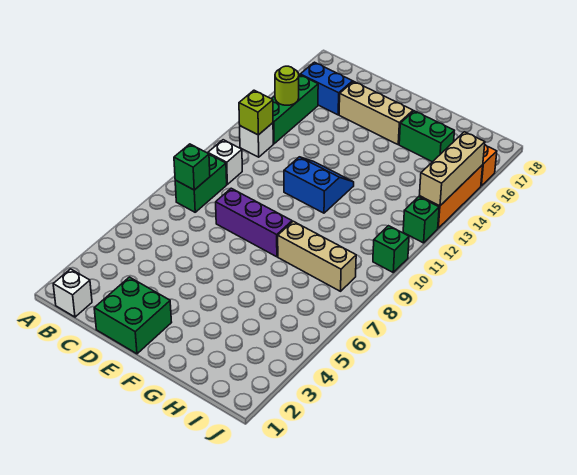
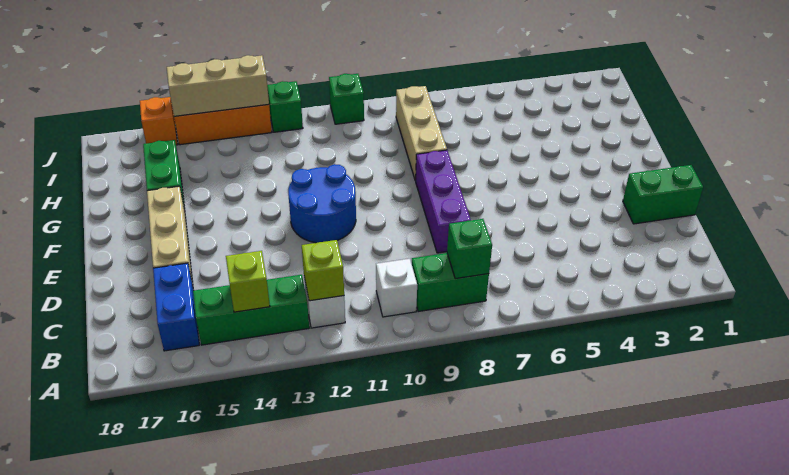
white 1x1 brick [53,269,92,317] -> none
lime 1x1 round brick [275,66,299,105] -> lime 1x1 brick [226,251,270,312]
green 2x2 brick [94,277,172,354] -> green 1x2 brick [623,165,703,224]
blue 2x2 slope [284,157,354,213] -> blue 2x2 round brick [288,164,356,243]

